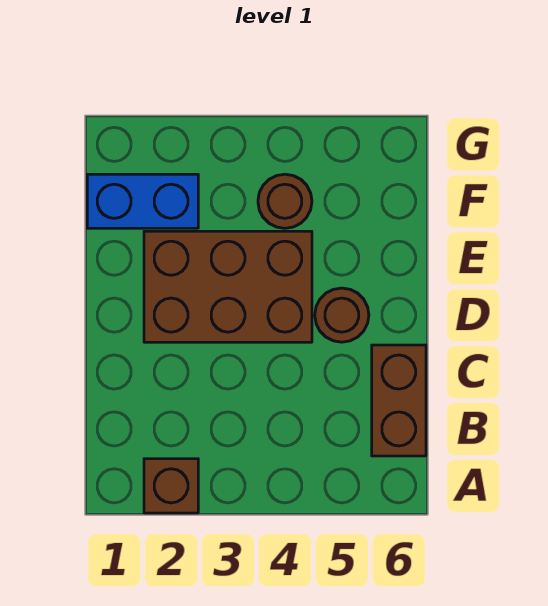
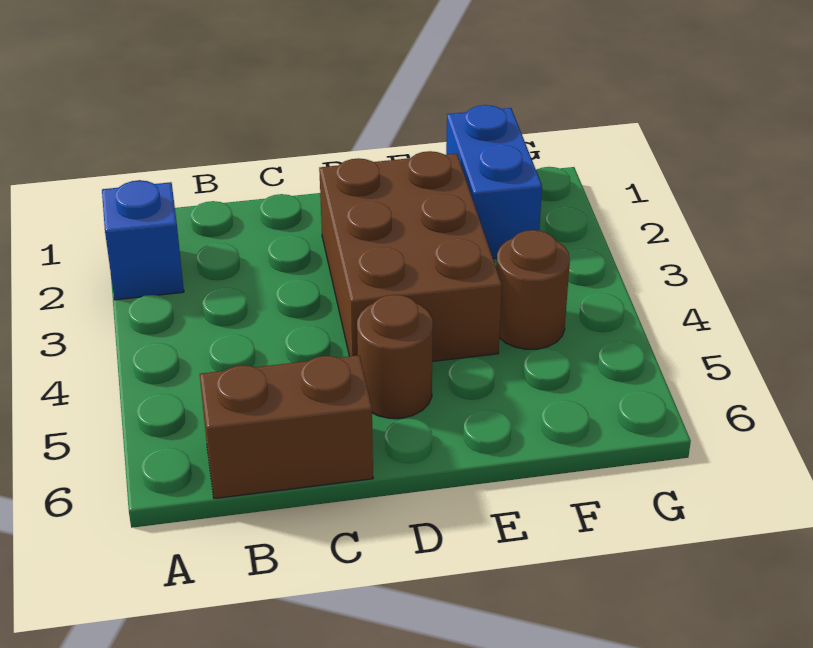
brown 1x1 brick [144,459,198,513] -> blue 1x1 brick [102,180,184,300]

